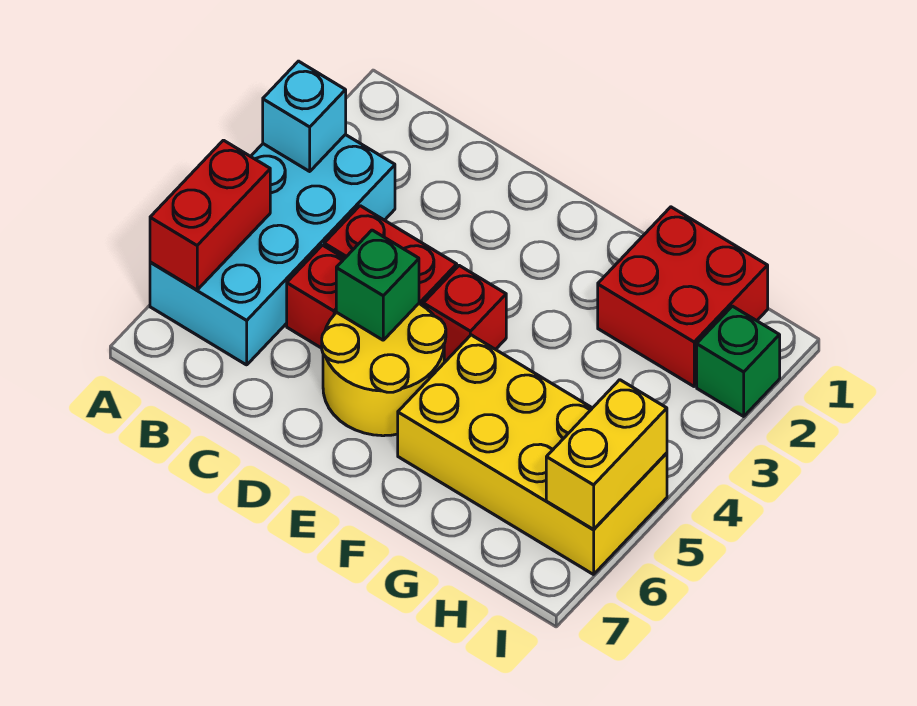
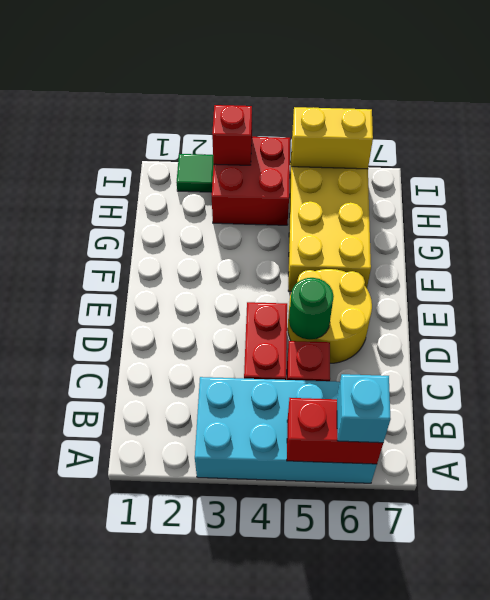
cyan 1x1 brick [263,61,346,171] -> cyan 1x1 brick moved to [337,374,391,443]
green 1x1 brick [336,230,419,340] -> green 1x1 round brick [289,278,334,339]
red 1x1 brick [423,266,506,361] -> red 1x1 brick moved to [212,105,252,165]
red 2x2 brick [598,207,768,386] -> red 2x2 brick moved to [212,137,290,225]
green 1x1 brick [697,306,780,416] -> green 1x1 tile [177,154,214,192]

